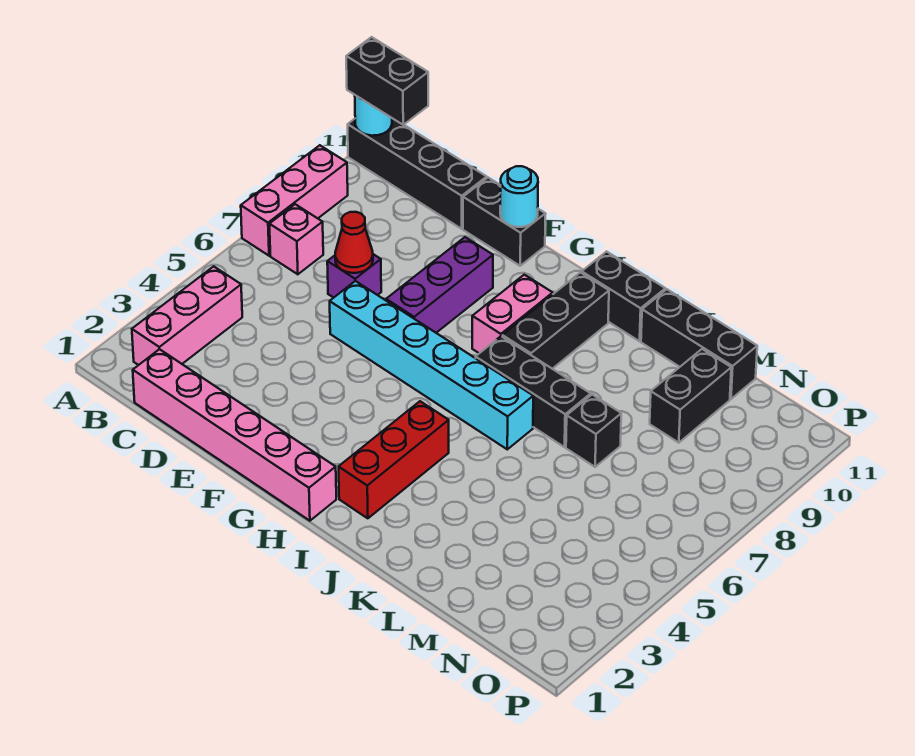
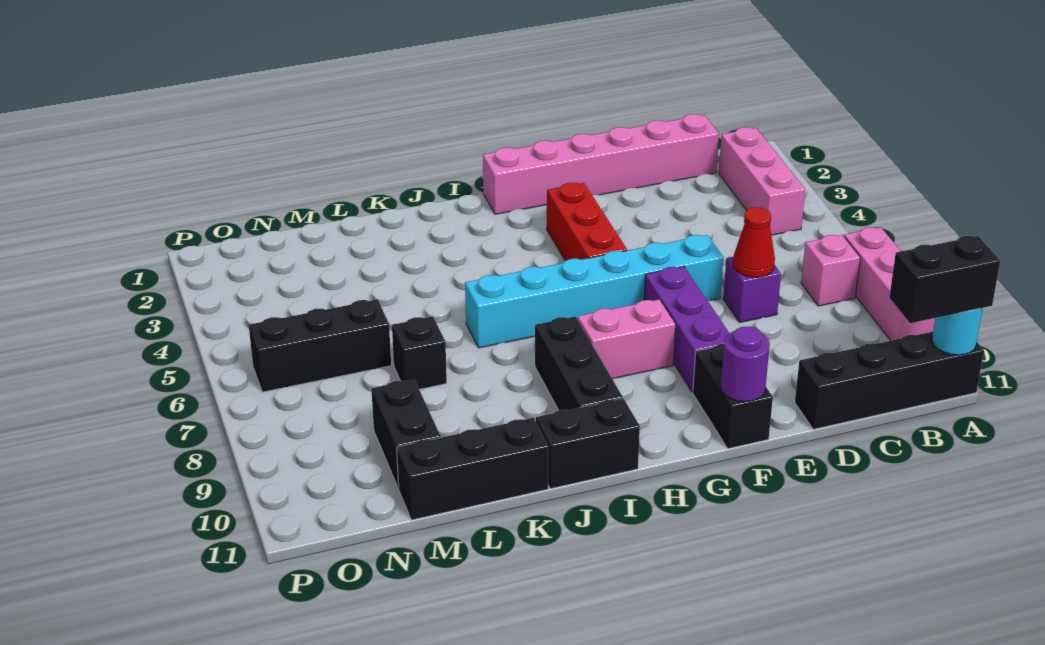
black 1x2 brick [463,178,546,266] -> black 1x2 brick turned to [693,344,773,449]
cyan 1x1 round brick [500,166,538,227] -> purple 1x1 round brick [721,327,770,402]
pink 1x2 brick [472,275,553,353] -> pink 1x2 brick turned to [578,299,675,379]
red 1x3 brick [339,401,449,518] -> red 1x3 brick moved to [547,183,627,261]
black 1x3 brick [476,336,591,447] -> black 1x3 brick moved to [249,299,391,392]

